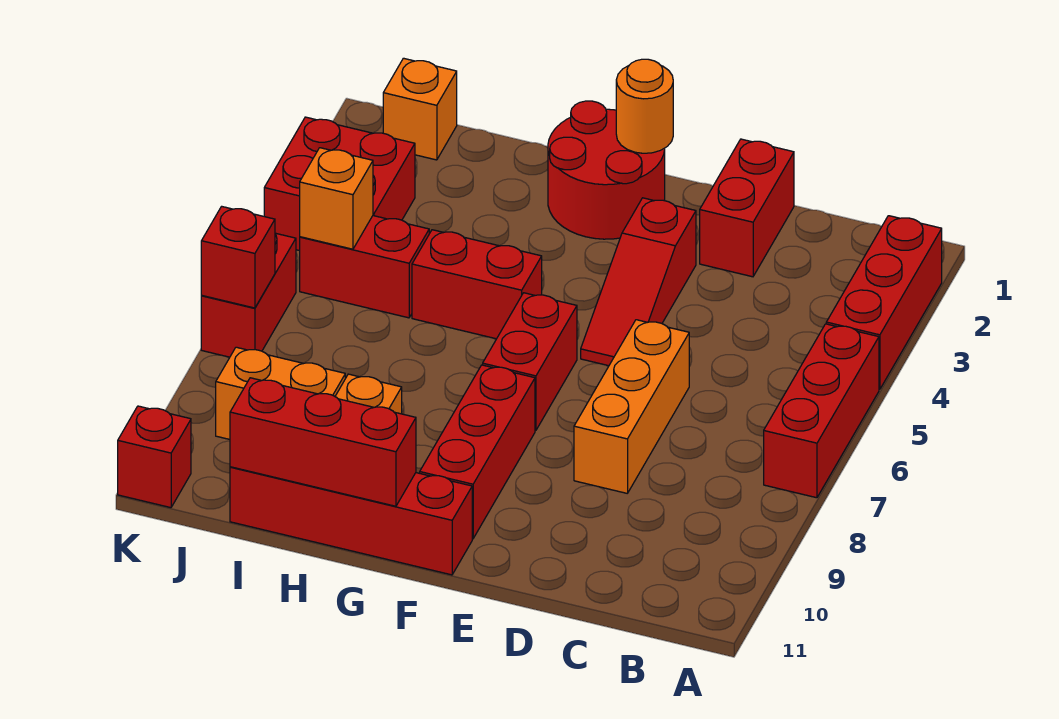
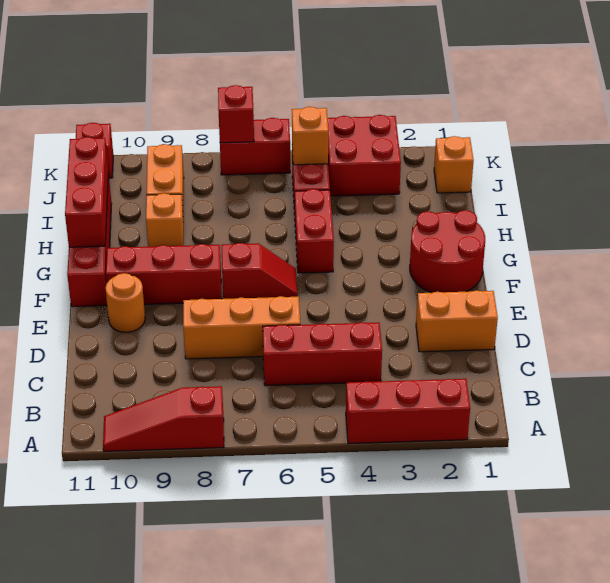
red 1x3 brick [764,324,879,498] -> red 1x3 brick moved to [263,322,382,386]
red 1x2 brick [700,139,794,277] -> orange 1x2 brick [416,290,498,352]
red 1x3 slope [581,198,696,366] -> red 1x3 slope moved to [103,386,224,451]
orange 1x1 round brick [616,59,673,153] -> orange 1x1 round brick moved to [106,273,145,332]
red 1x2 brick [483,293,577,430] -> red 1x2 slope [222,243,297,299]

